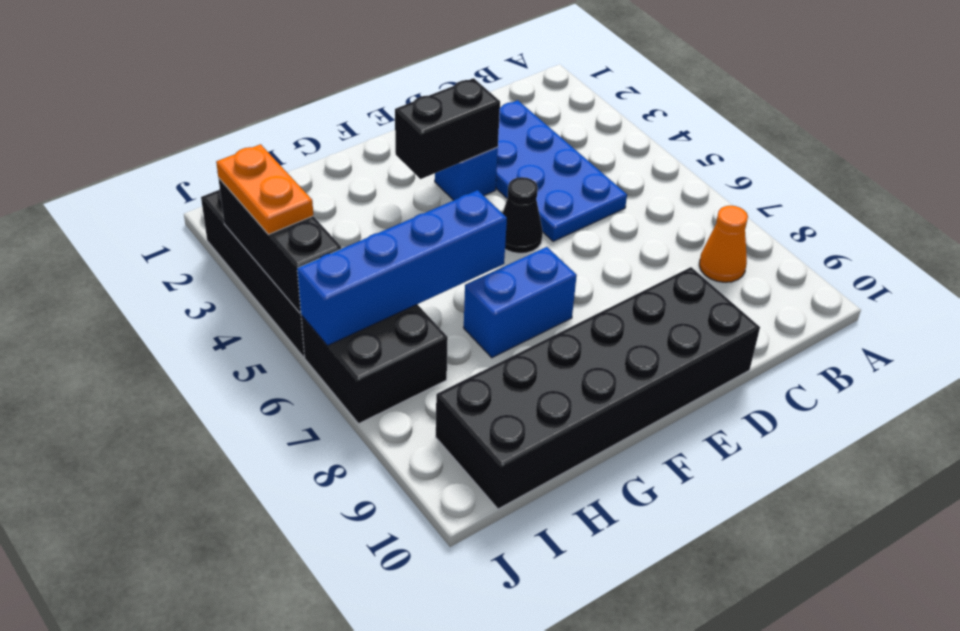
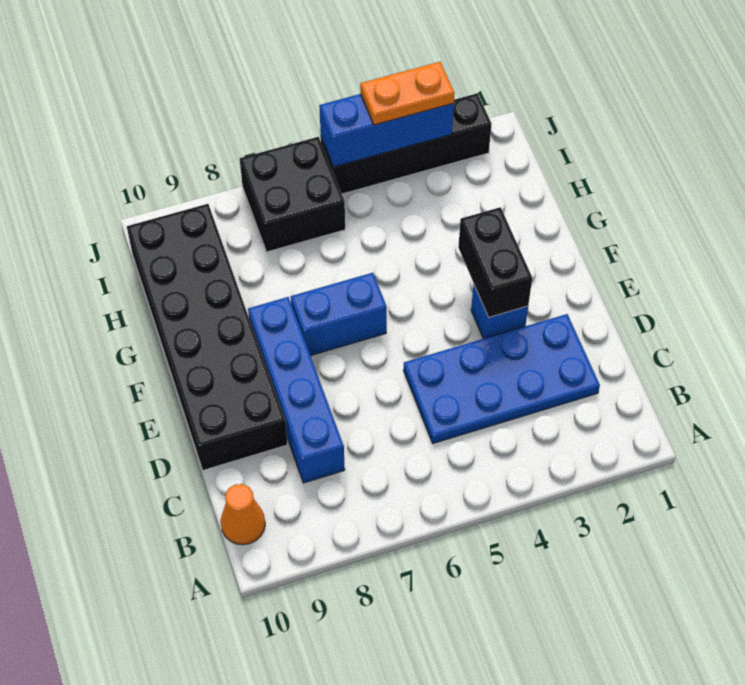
orange 1x1 cone [699,206,748,282] -> orange 1x1 cone moved to [221,484,265,545]
black 1x1 cone [502,177,543,253] -> none
blue 1x2 brick [464,247,577,358] -> blue 1x2 brick turned to [291,273,387,356]
blue 1x4 brick [297,190,507,346] -> blue 1x4 brick moved to [248,297,345,483]
black 1x3 brick [218,178,342,313] -> blue 1x3 brick [319,94,454,167]

